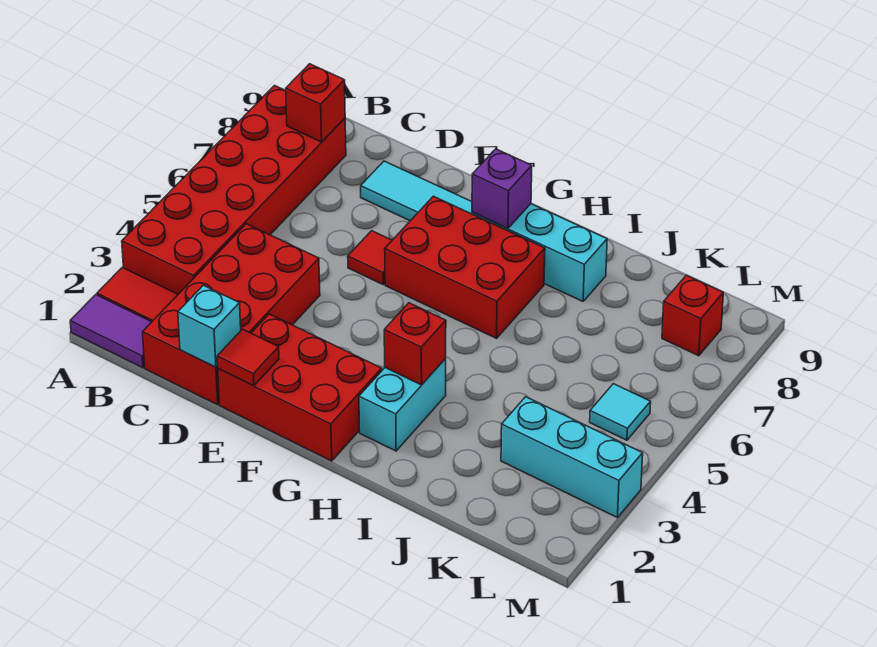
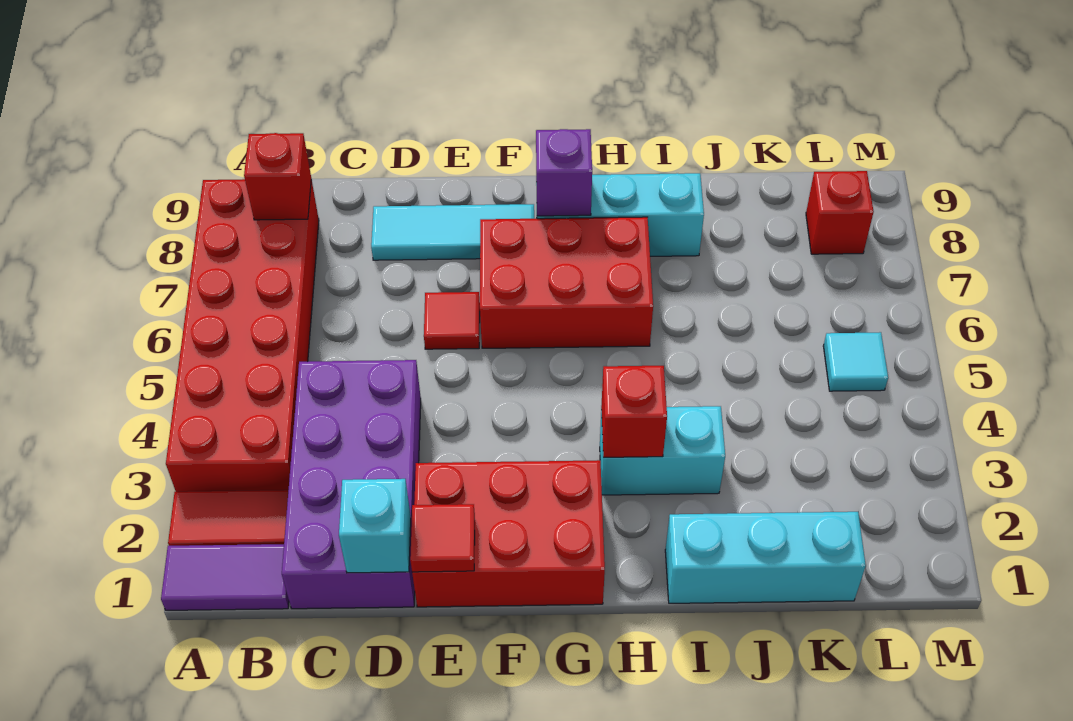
red 2x4 brick [143,224,320,405] -> purple 2x4 brick [282,360,421,609]
cyan 1x2 brick [359,359,446,451] -> cyan 1x2 brick turned to [600,406,725,495]
cyan 1x3 brick [501,397,643,518] -> cyan 1x3 brick moved to [665,512,866,603]

